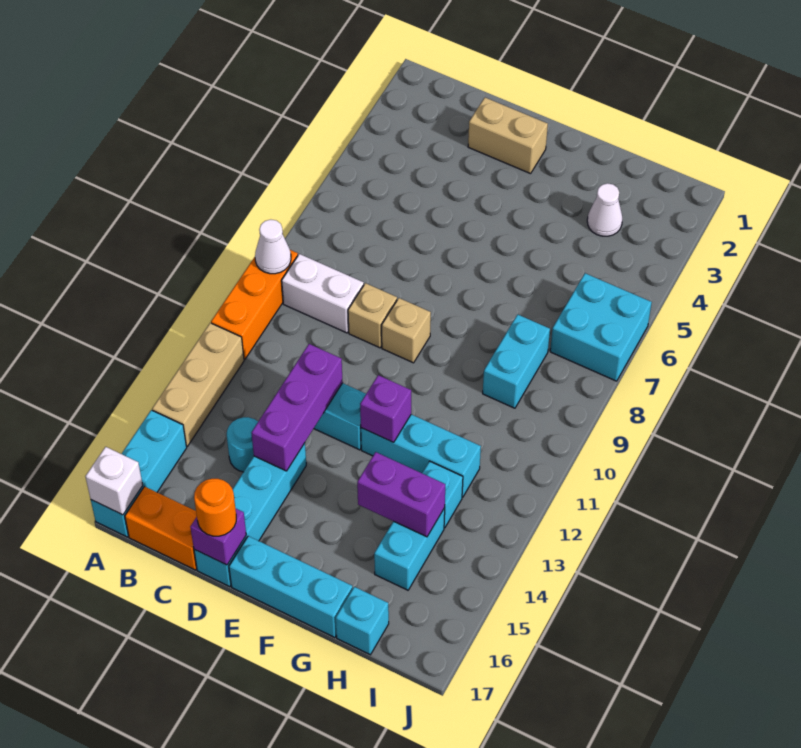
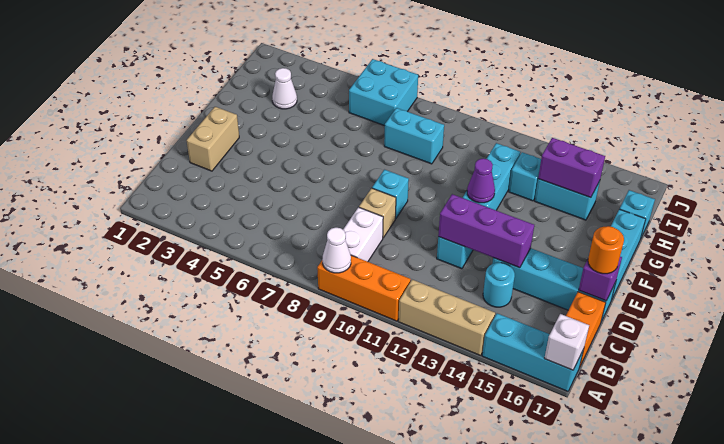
tan 1x1 brick [382,298,431,363] -> cyan 1x1 brick [372,170,409,219]
purple 1x1 brick [360,375,411,442] -> purple 1x1 cone [467,159,495,203]
purple 1x2 brick [357,452,445,537] -> purple 1x2 brick turned to [538,138,605,198]

